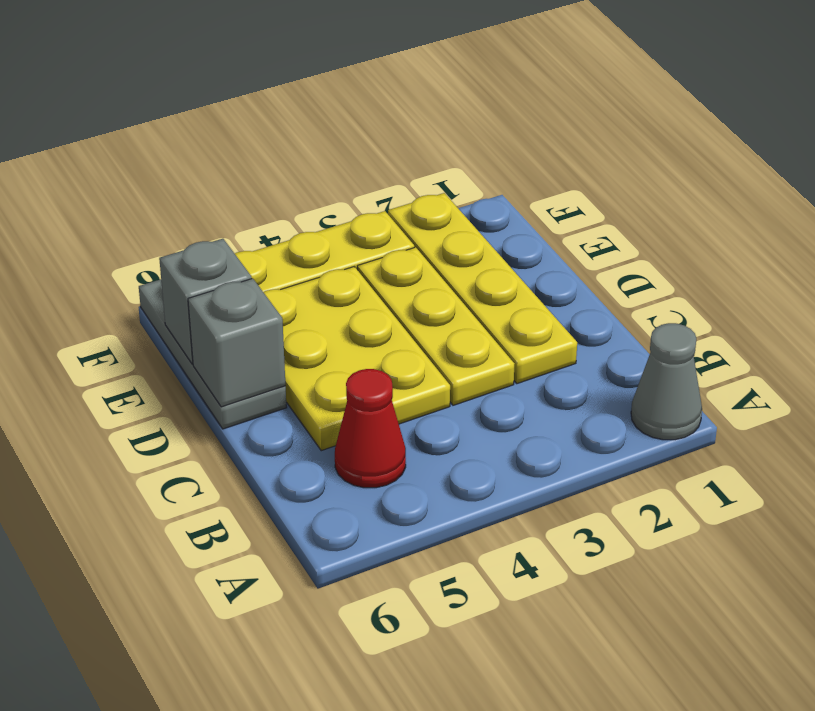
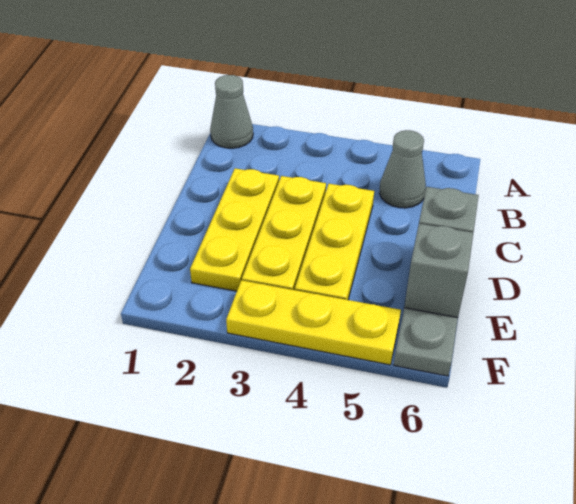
red 1x1 cone [335,369,406,488] -> grey 1x1 cone [379,130,426,208]
yellow 1x4 plate [388,193,577,384] -> yellow 1x3 plate [190,168,279,291]
yellow 2x3 plate [263,267,450,451] -> yellow 1x3 plate [295,184,374,300]

